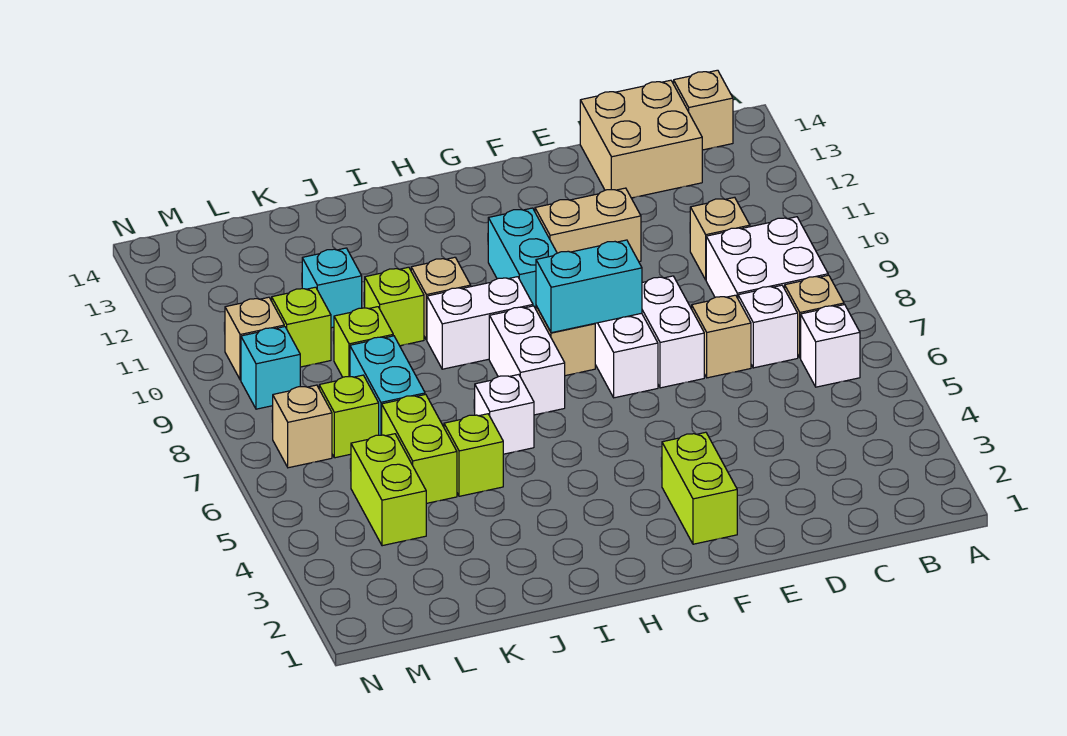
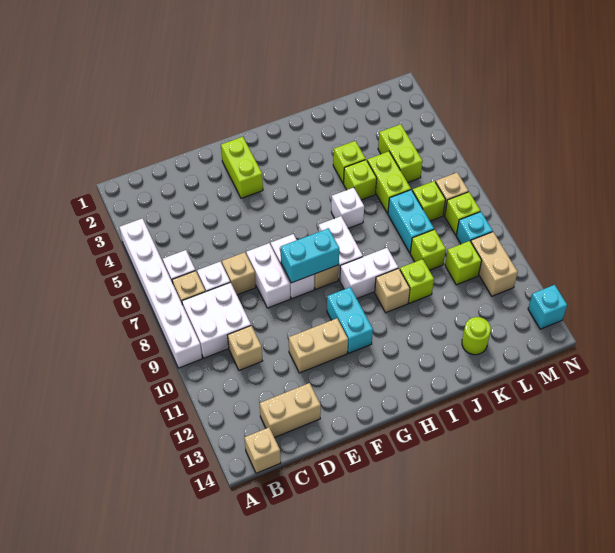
none -> white 1x6 brick [119,218,202,368]
tan 2x2 brick [580,80,702,198] -> tan 1x2 brick [260,383,321,438]
none -> lime 1x1 brick [333,141,366,184]
cyan 1x1 brick [302,248,362,328] -> cyan 1x1 brick moved to [528,285,567,329]
none -> lime 1x1 round brick [462,317,491,355]
none -> lime 1x1 brick [445,192,480,235]
tan 1x1 brick [225,297,284,380] -> tan 1x2 brick [471,232,518,296]

